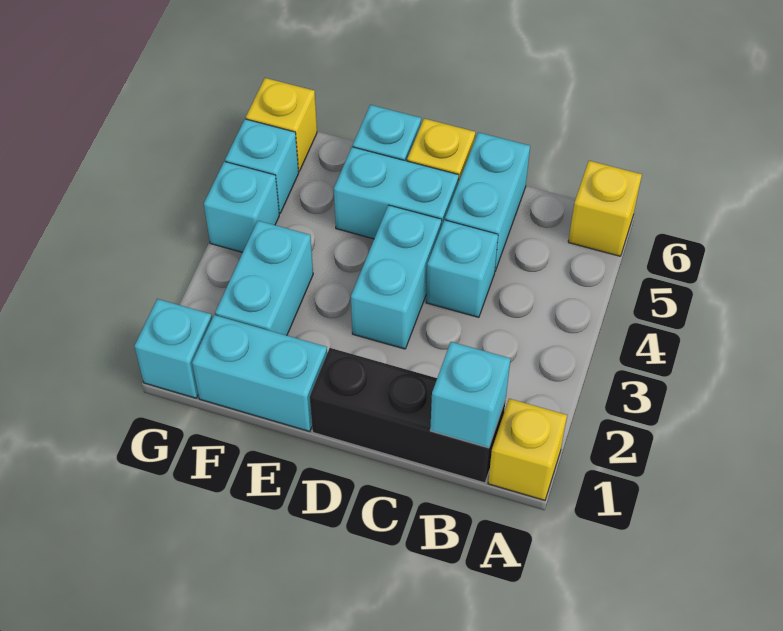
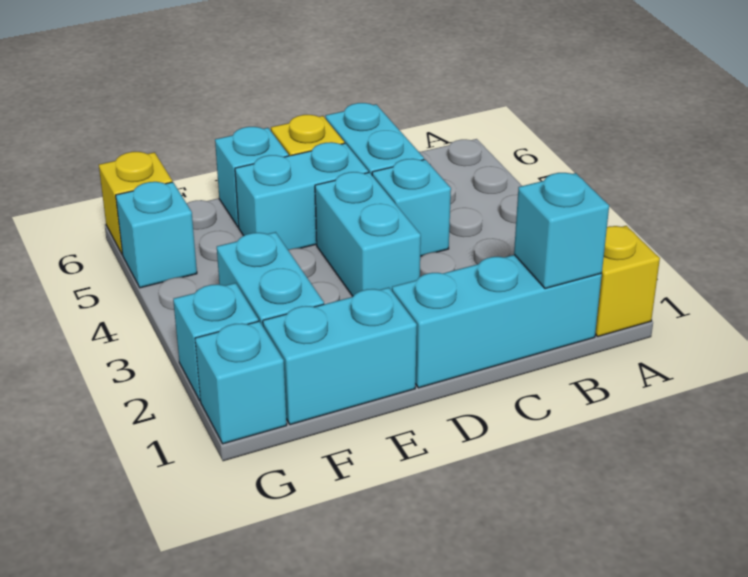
yellow 1x1 brick [568,161,642,256] -> none
black 1x3 brick [310,348,506,483] -> cyan 1x3 brick [392,255,602,388]
cyan 1x1 brick [204,162,279,252] -> cyan 1x1 brick moved to [173,283,258,401]

